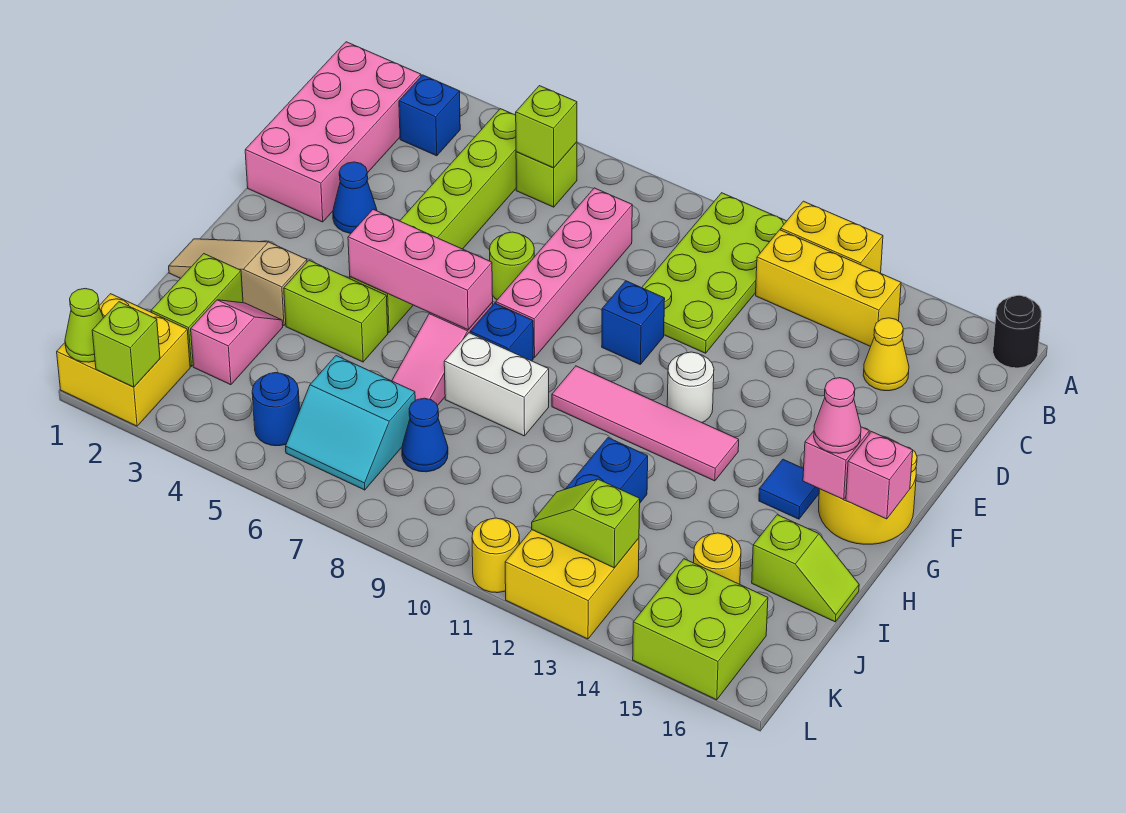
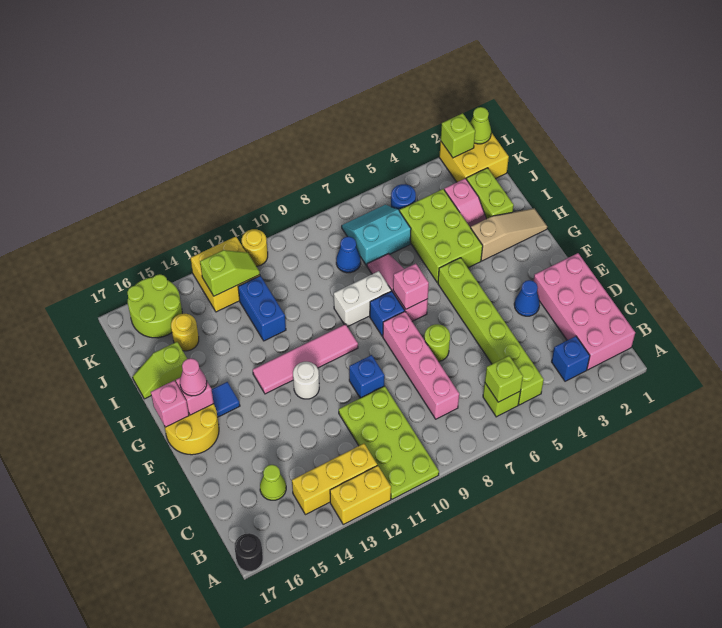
yellow 1x1 cone [863,318,909,391] -> lime 1x1 cone [260,465,286,500]
pink 1x3 brick [348,209,493,330] -> pink 1x1 brick [393,264,429,309]
lime 1x2 brick [284,260,388,362] -> lime 2x3 brick [400,189,483,283]
lime 2x2 brick [633,559,768,700] -> lime 2x2 round brick [127,274,182,338]

